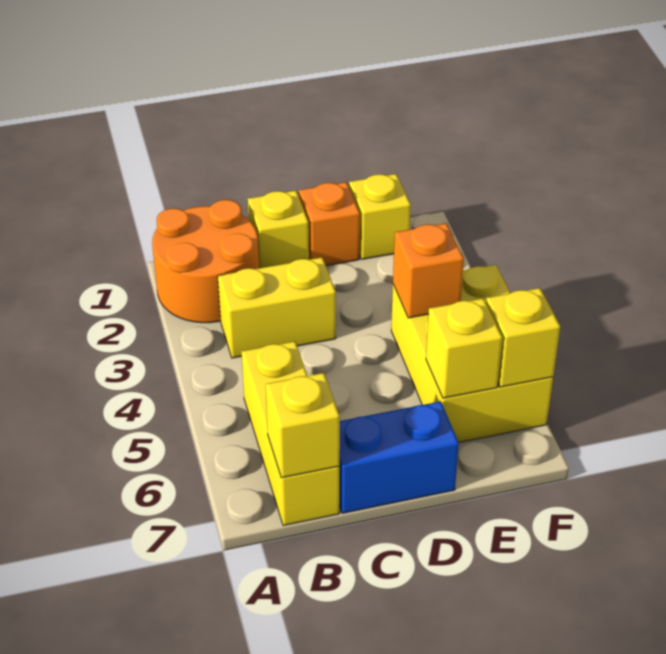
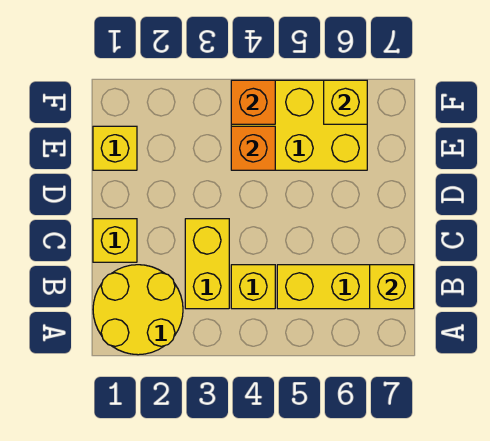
orange 2x2 round brick [152,200,259,323] -> yellow 2x2 round brick [93,265,183,355]
blue 1x2 brick [339,401,459,513] -> none
orange 1x1 brick [299,182,360,266] -> orange 1x1 brick moved to [231,80,275,124]
yellow 1x1 brick [426,299,502,398] -> yellow 1x1 brick moved to [231,265,275,309]

